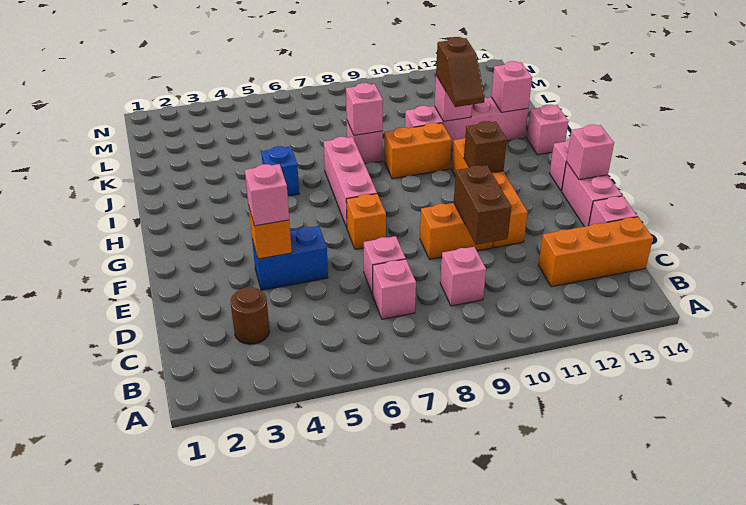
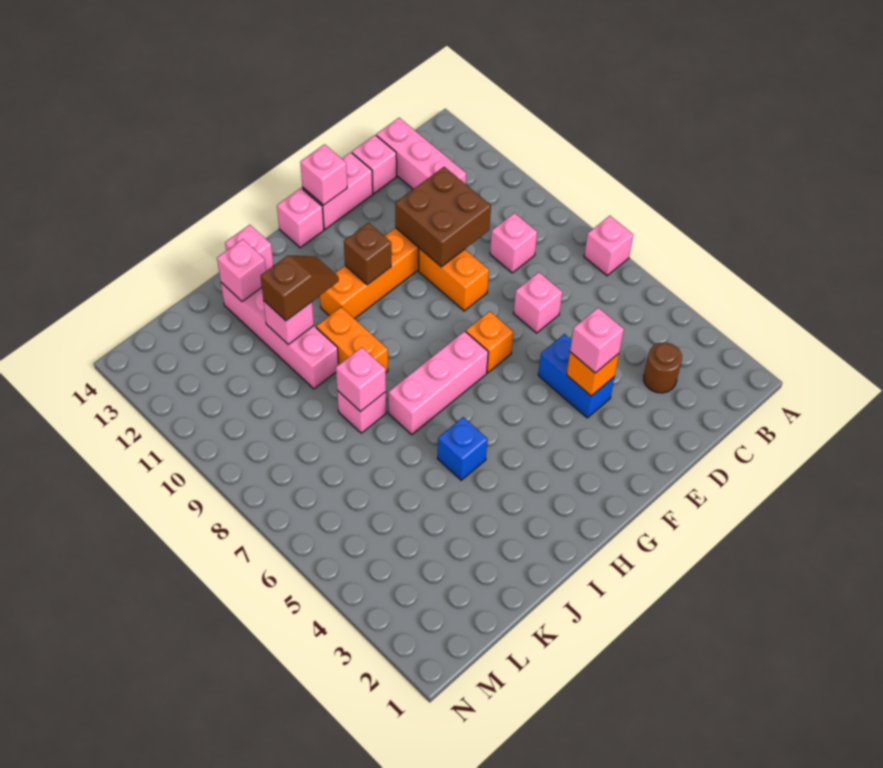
pink 1x1 brick [373,259,416,319] -> pink 1x1 brick moved to [584,216,633,276]
orange 1x3 brick [538,217,653,287] -> pink 1x3 brick [376,118,466,189]
brown 1x2 brick [454,165,511,245] -> brown 2x2 brick [395,167,491,267]

